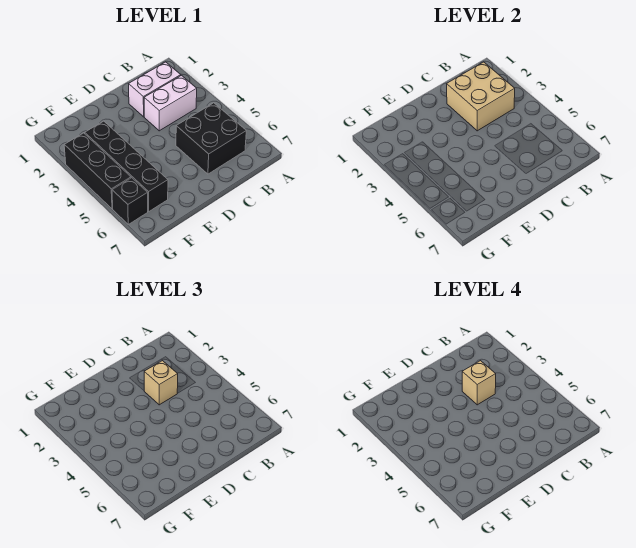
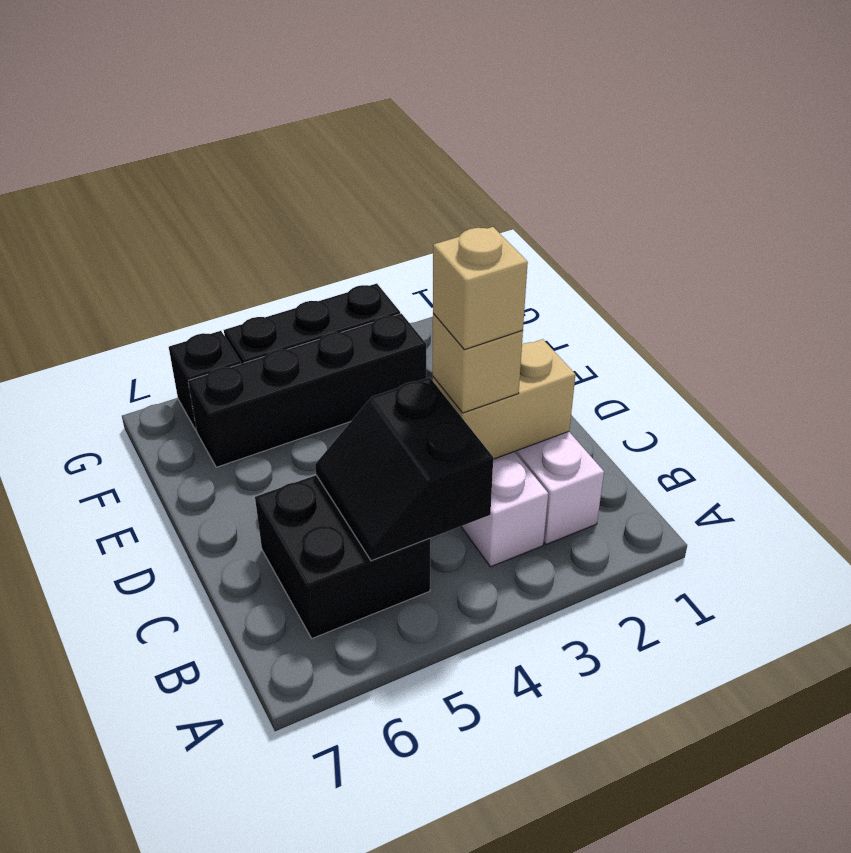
tan 2x2 brick [447,62,515,131] -> tan 1x2 brick [433,339,575,459]
none -> black 2x2 slope [315,377,493,561]

